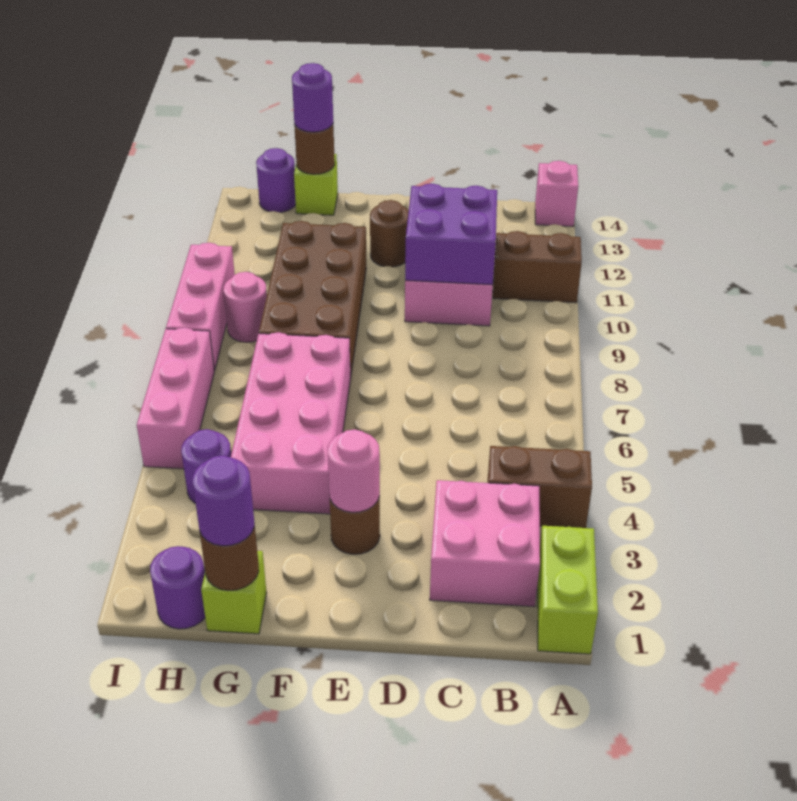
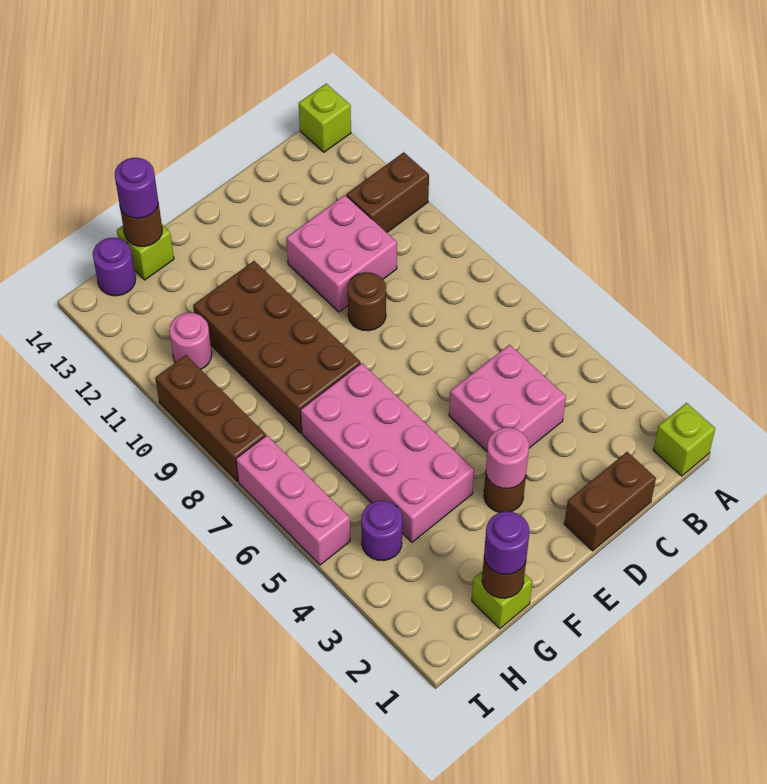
lime 1x2 brick [537,526,598,654] -> lime 1x1 brick [653,403,715,476]
brown 1x2 brick [487,446,592,528] -> brown 1x2 brick moved to [564,452,656,551]
pink 1x1 brick [535,161,578,227] -> lime 1x1 brick [299,84,351,152]
pink 2x2 brick [430,480,540,607] -> pink 2x2 brick moved to [449,345,566,451]
purple 2x2 brick [405,184,497,285] -> none
brown 1x1 round brick [370,200,409,267] -> brown 1x1 round brick moved to [348,272,386,331]
purple 1x1 round brick [150,546,205,629] -> none
pink 1x1 round brick [223,272,267,342] -> pink 1x1 round brick moved to [169,313,212,369]
pink 1x3 brick [166,243,235,370] -> brown 1x3 brick [155,355,266,481]

